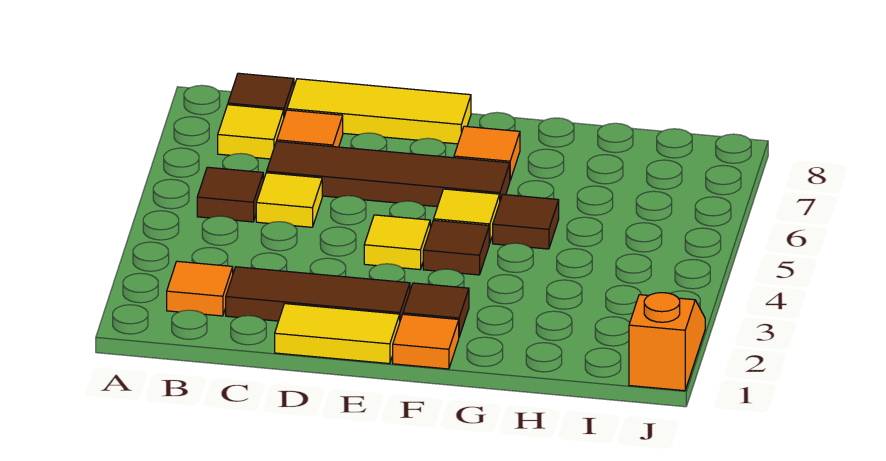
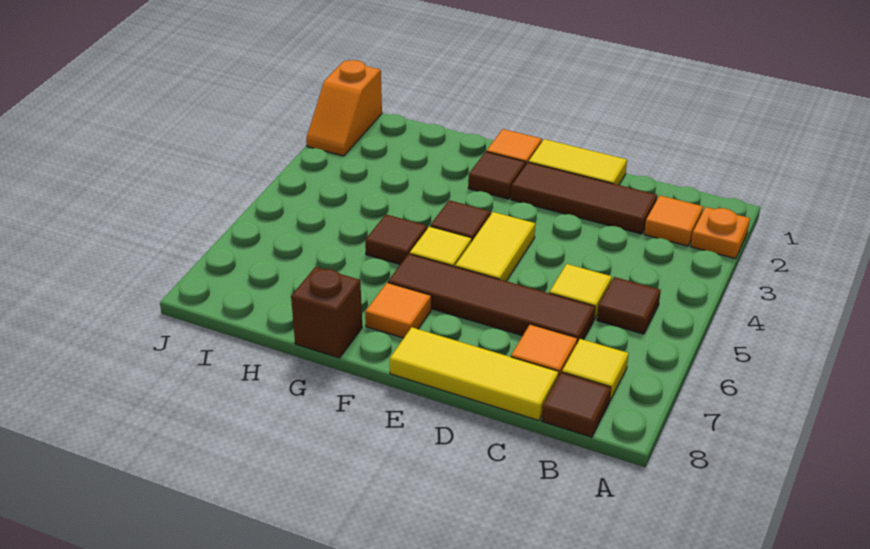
none -> orange 1x1 plate [691,207,750,259]
yellow 1x1 tile [364,215,430,270] -> yellow 1x2 tile [455,212,535,281]
none -> brown 1x1 brick [291,267,362,358]

